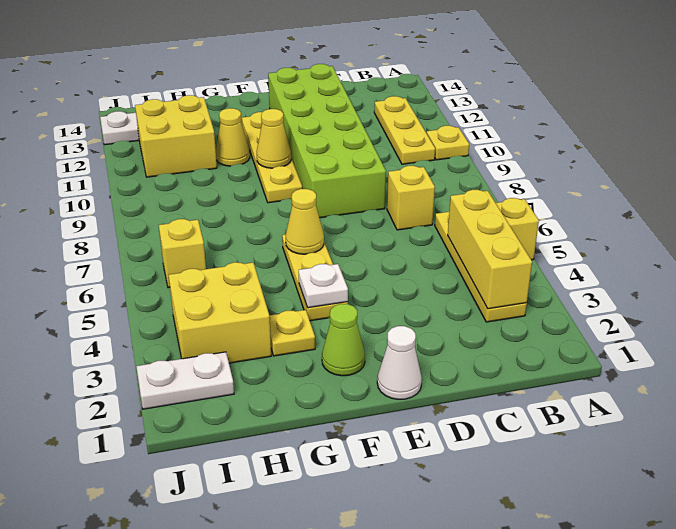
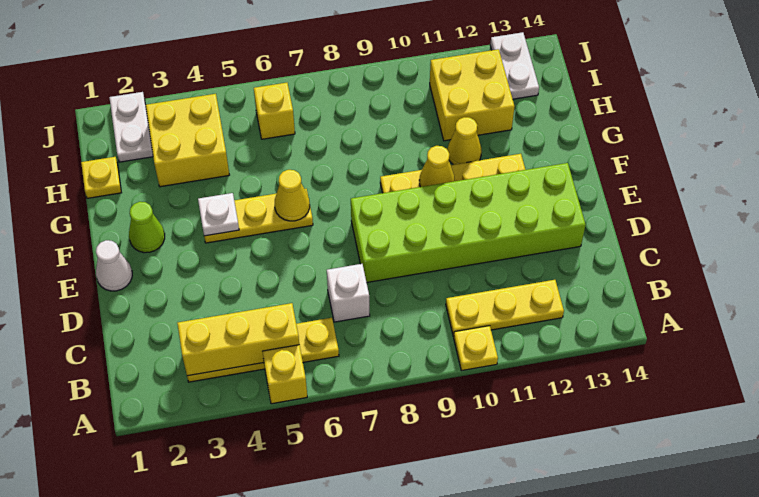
yellow 1x1 brick [387,166,435,230] -> white 1x1 brick [327,264,370,322]
yellow 1x1 plate [269,310,315,356] -> yellow 1x1 plate moved to [81,157,121,198]

